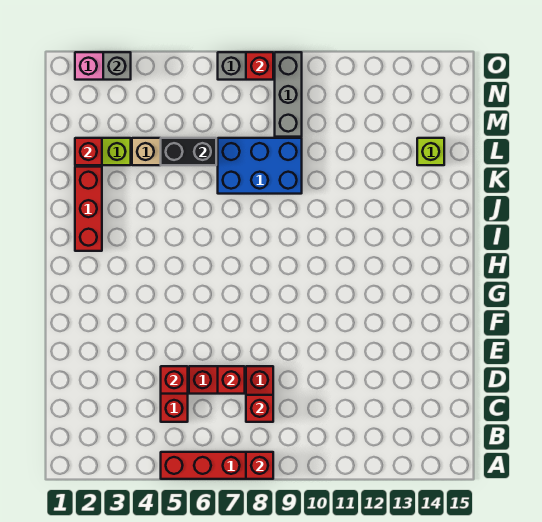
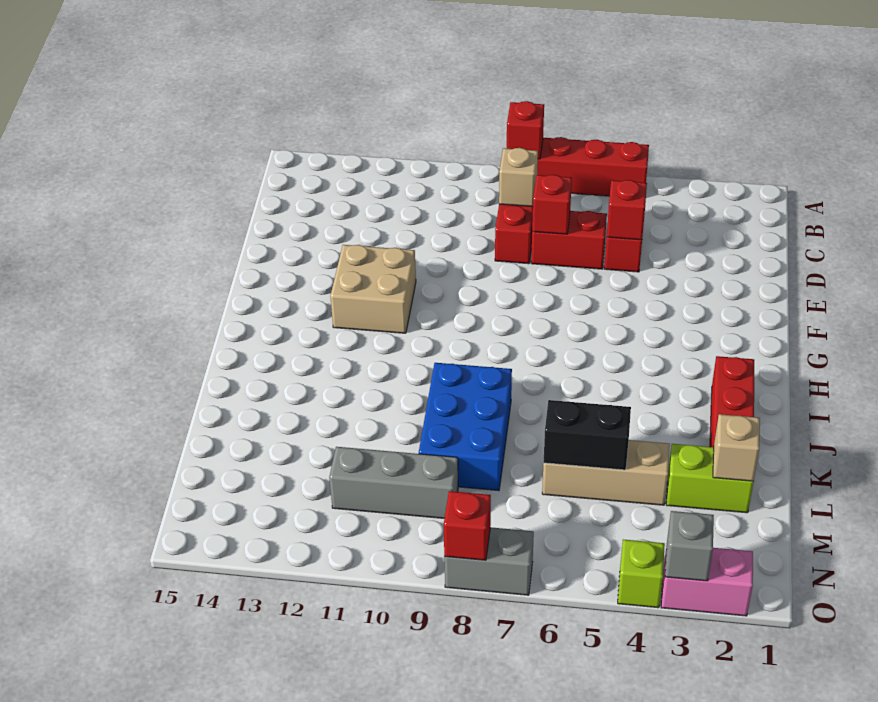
red 1x1 brick [246,395,273,422] -> tan 1x1 brick [499,148,538,207]
none -> tan 2x2 brick [330,245,416,333]
blue 2x3 brick [218,138,302,194] -> blue 2x3 brick turned to [419,363,512,491]
red 1x1 brick [75,138,102,165] -> tan 1x1 brick [713,414,760,481]
lime 1x1 brick [417,138,444,165] -> lime 1x1 brick moved to [618,540,665,608]
grey 1x3 brick [275,52,302,137] -> grey 1x3 brick turned to [329,447,458,518]

